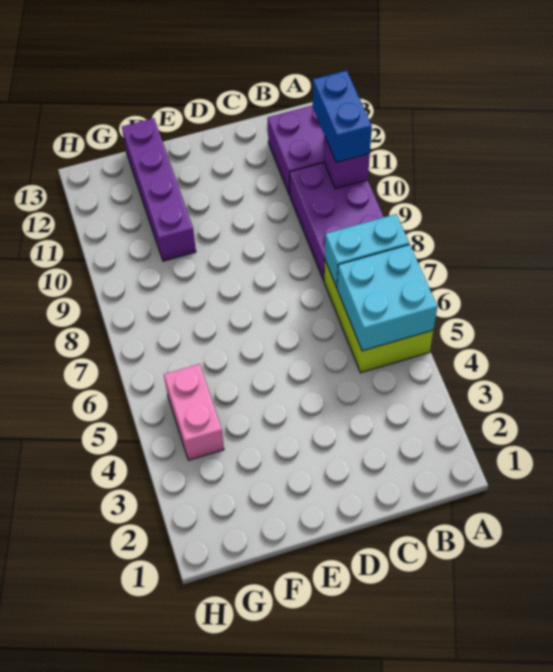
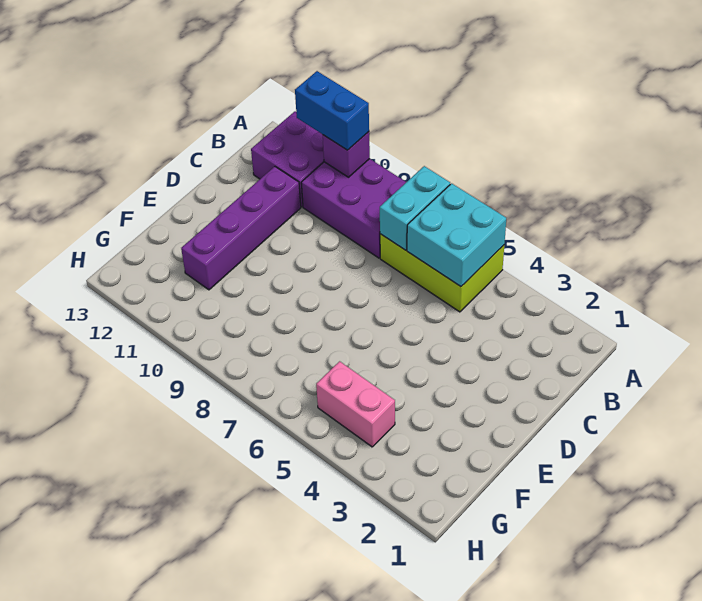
purple 1x4 brick [122,118,196,261] -> purple 1x4 brick turned to [181,167,301,290]

